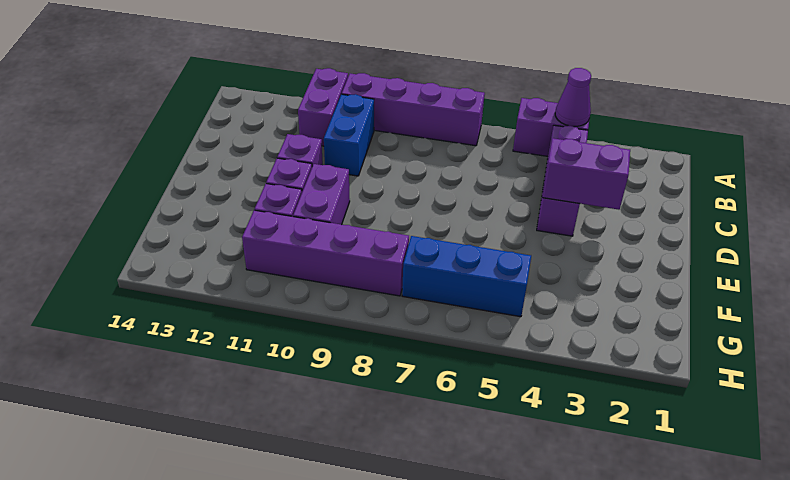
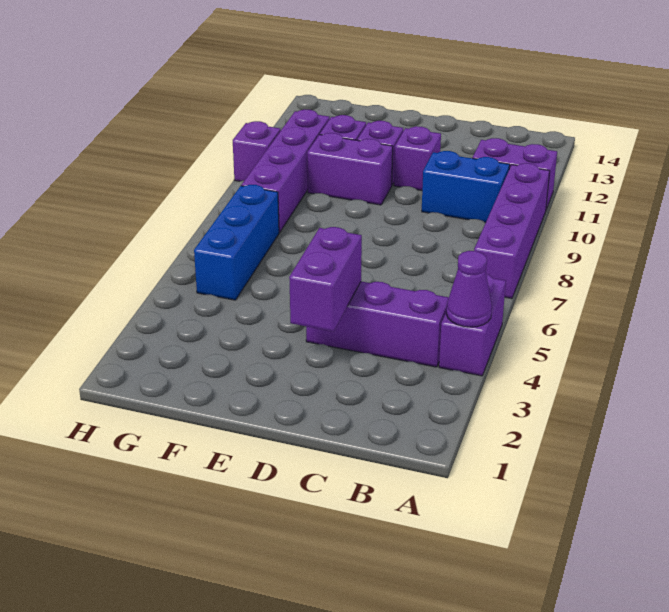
none -> purple 1x1 brick [233,121,281,181]

